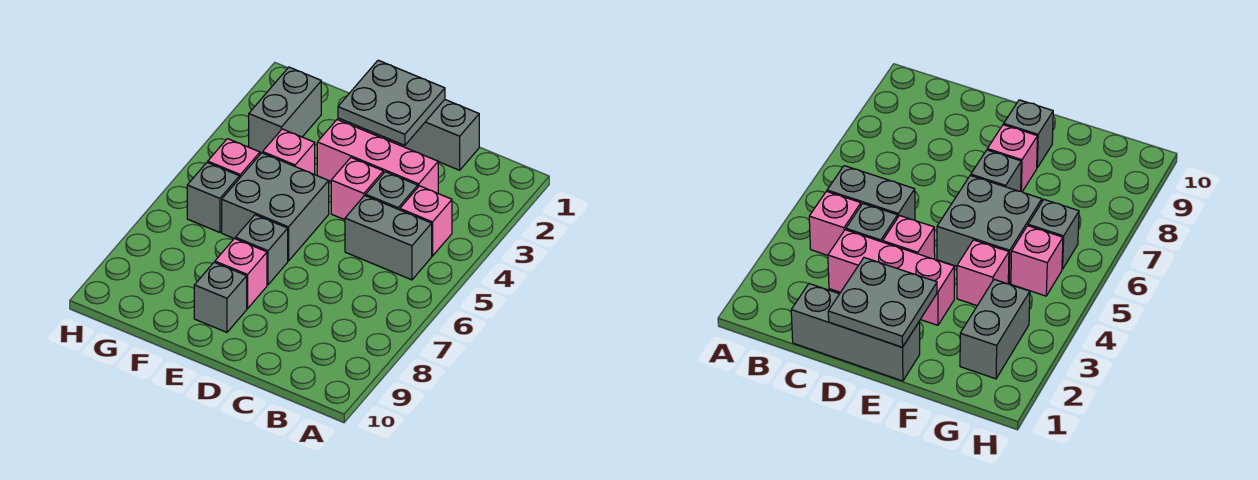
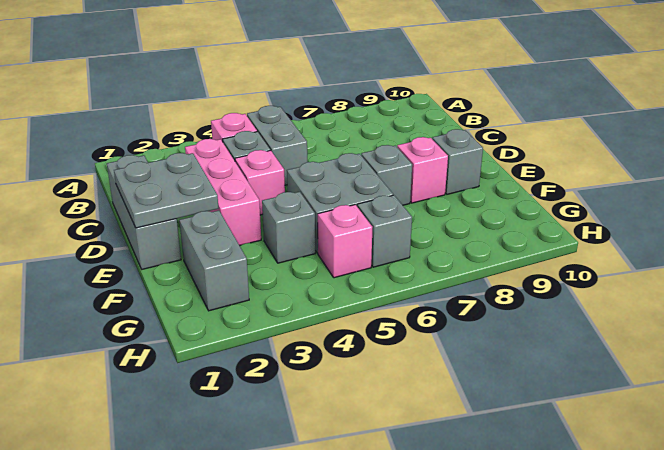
pink 1x1 brick [263,129,315,174] -> grey 1x1 brick [262,192,315,263]
grey 1x2 brick [249,67,321,153] -> grey 1x2 brick turned to [179,211,249,311]

